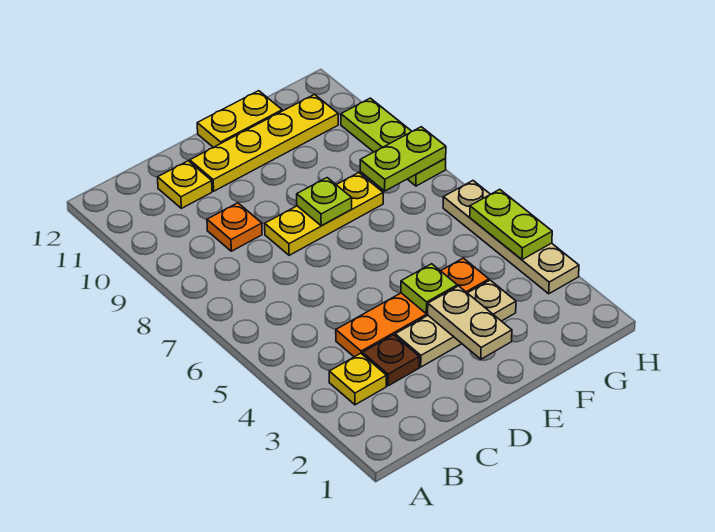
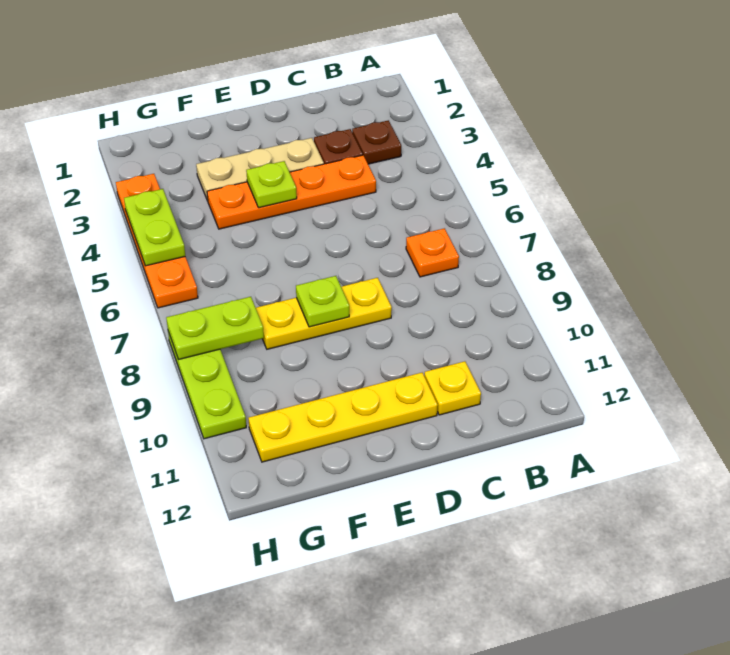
yellow 1x1 plate [329,353,387,405] -> brown 1x1 plate [352,120,401,164]
orange 1x1 plate [207,203,262,251] -> orange 1x1 plate moved to [406,228,459,277]
tan 1x2 plate [427,286,512,359] -> none
yellow 1x2 plate [197,91,282,147] -> none
tan 1x4 plate [443,181,579,294] -> orange 1x4 plate [116,174,198,308]

